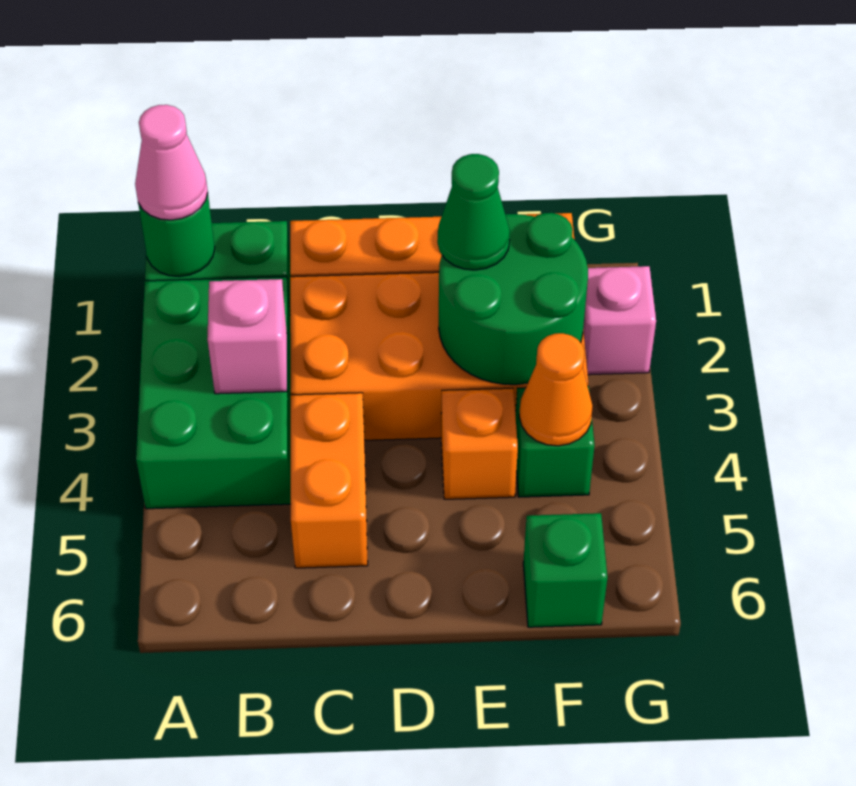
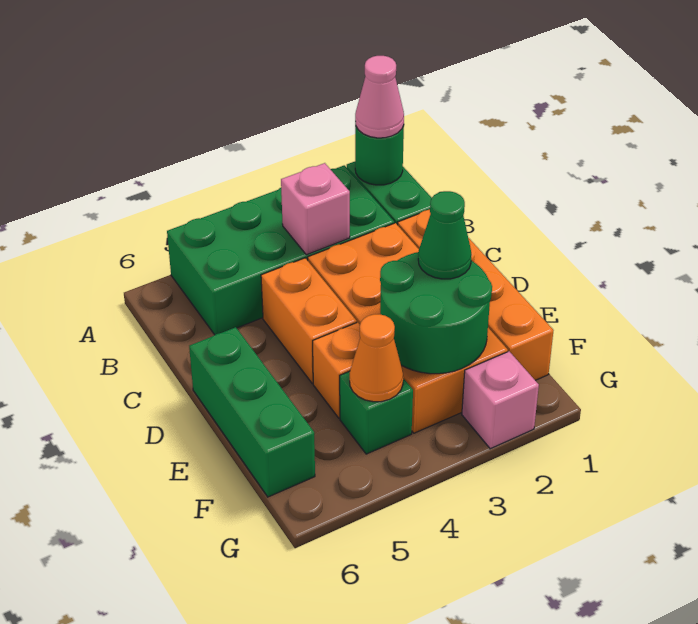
green 2x3 brick [136,277,291,509] -> green 2x4 brick [167,165,394,335]
orange 1x2 brick [291,393,368,568] -> orange 1x2 brick turned to [261,258,357,384]
green 1x1 brick [523,513,608,627] -> green 1x3 brick [189,327,315,497]

